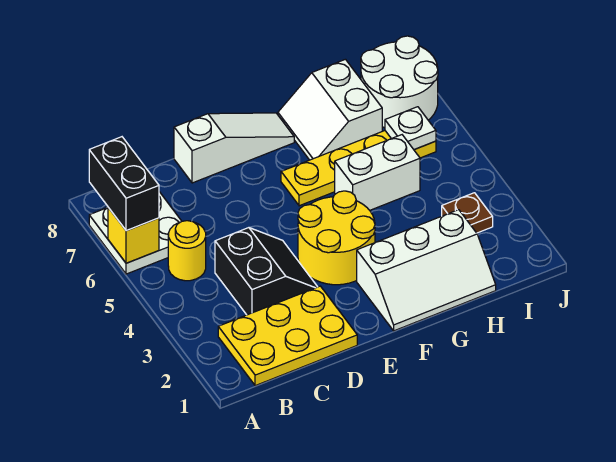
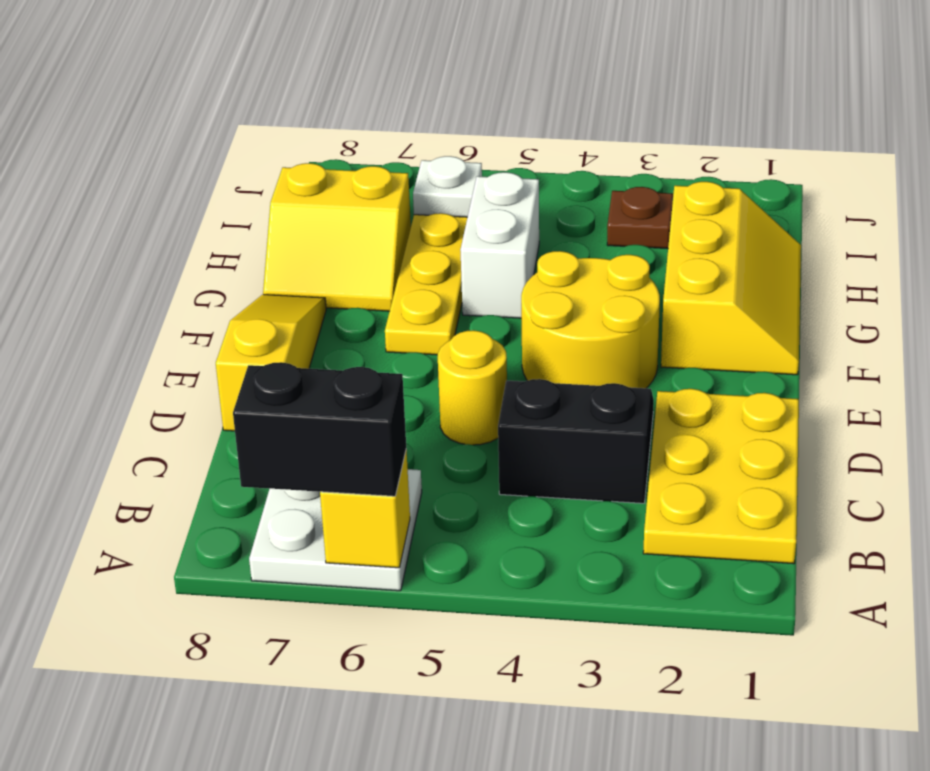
yellow 1x1 round brick [168,221,206,281] -> yellow 1x1 round brick moved to [437,330,507,445]
white 1x3 slope [174,113,294,183] -> yellow 1x3 slope [216,295,326,431]
white 2x3 slope [357,210,496,331] -> yellow 2x3 slope [661,182,801,375]
white 2x2 slope [278,59,382,160] -> yellow 2x2 slope [263,163,411,311]
white 2x2 round brick [361,36,438,128] -> none

